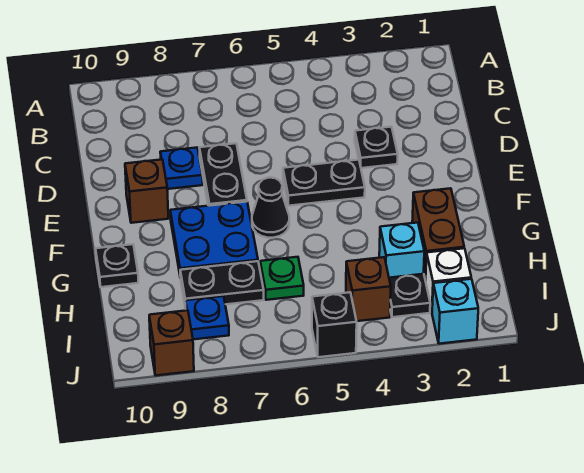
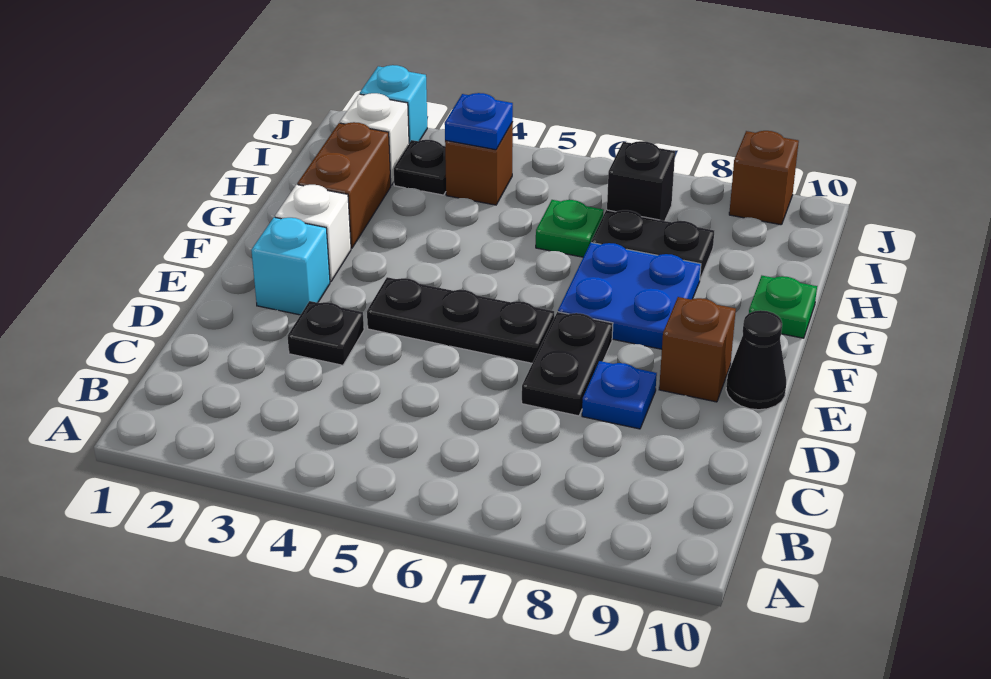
black 1x2 plate [283,160,365,206] -> black 1x3 plate [367,277,554,363]
none -> white 1x1 brick [275,185,351,282]
black 1x1 cone [252,178,289,238] -> black 1x1 cone moved to [726,310,786,410]
black 1x1 plate [96,244,138,287] -> green 1x1 plate [749,276,817,338]
cyan 1x1 brick [379,223,424,278] -> cyan 1x1 brick moved to [251,217,330,315]
blue 1x1 plate [185,296,229,339] -> blue 1x1 plate moved to [445,93,513,150]
black 1x1 brick [312,292,357,357] -> black 1x1 brick moved to [607,141,675,221]

